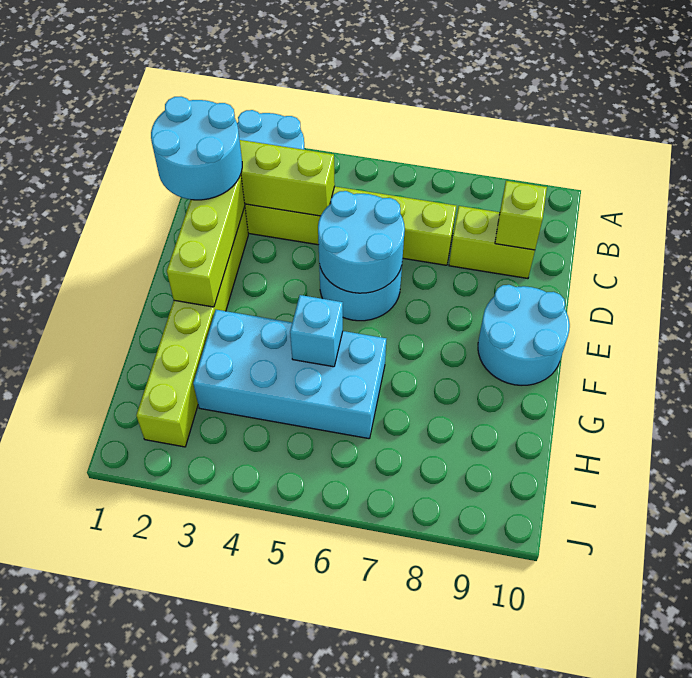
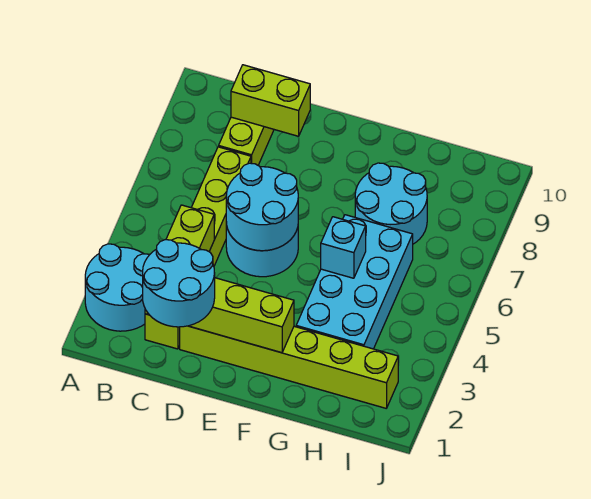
lime 1x1 brick [495,181,547,250] -> lime 1x2 brick [231,65,310,136]
cyan 2x2 round brick [478,285,570,386] -> cyan 2x2 round brick moved to [355,163,427,244]

